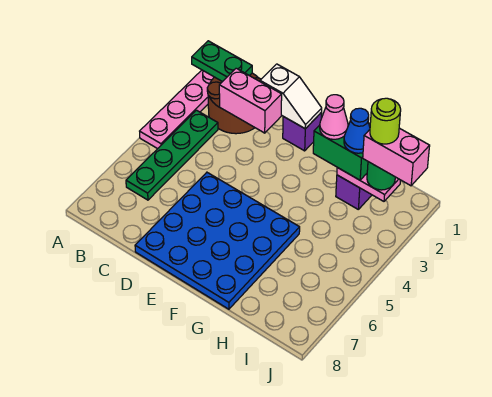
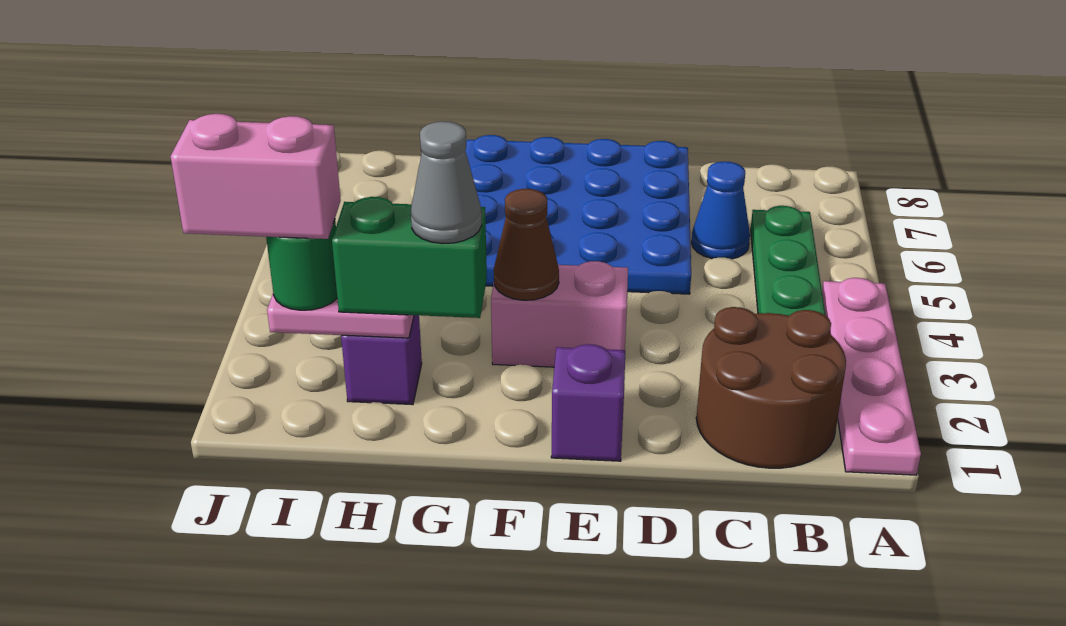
green 1x2 plate [192,41,252,82] -> none
pink 1x2 brick [219,68,282,133] -> pink 1x2 brick moved to [491,261,628,367]
white 1x2 slope [260,64,322,129] -> none
none -> brown 1x1 cone [494,189,559,300]
pink 1x1 cone [320,95,348,139] -> grey 1x1 cone [411,121,482,244]
blue 1x1 cone [344,108,370,153] -> blue 1x1 cone moved to [691,162,750,259]
lime 1x1 round brick [370,98,401,144] -> none

